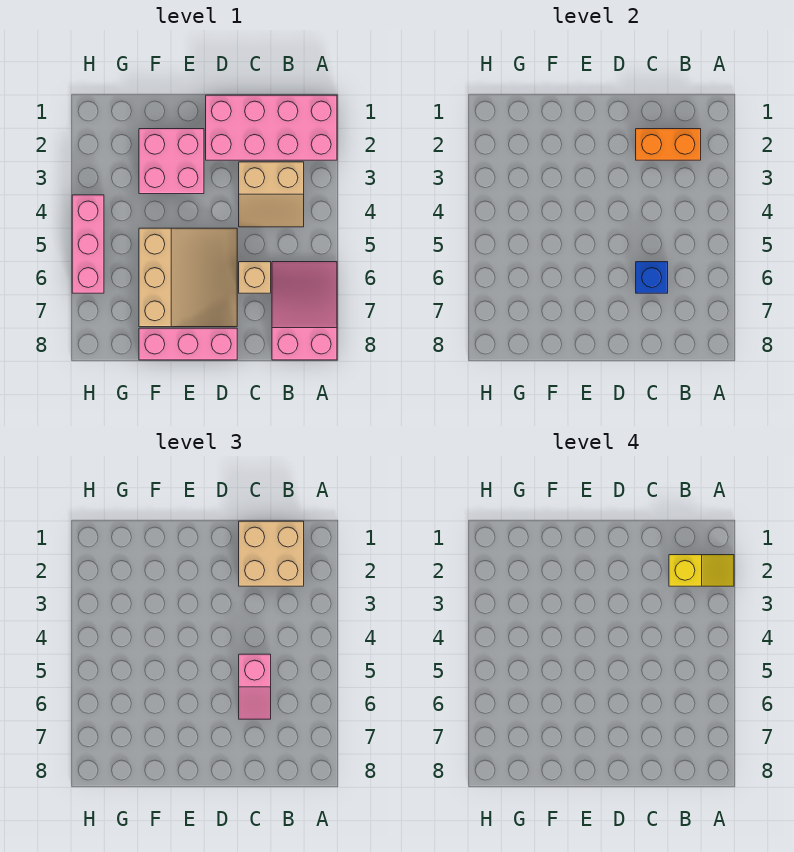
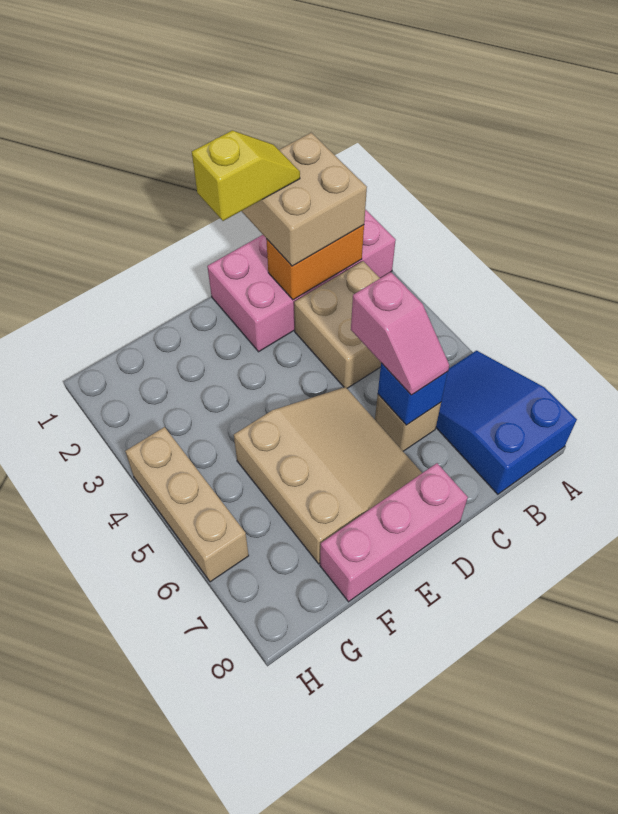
yellow 1x2 slope [669,555,734,586] -> yellow 1x2 slope moved to [192,130,300,221]
pink 2x3 slope [272,262,337,360] -> blue 2x3 slope [436,351,577,494]
tan 2x2 slope [239,162,304,227] -> tan 2x2 brick [294,261,381,388]
pink 2x2 brick [139,129,204,194] -> none
pink 1x3 brick [72,195,104,293] -> tan 1x3 brick [125,427,249,582]

